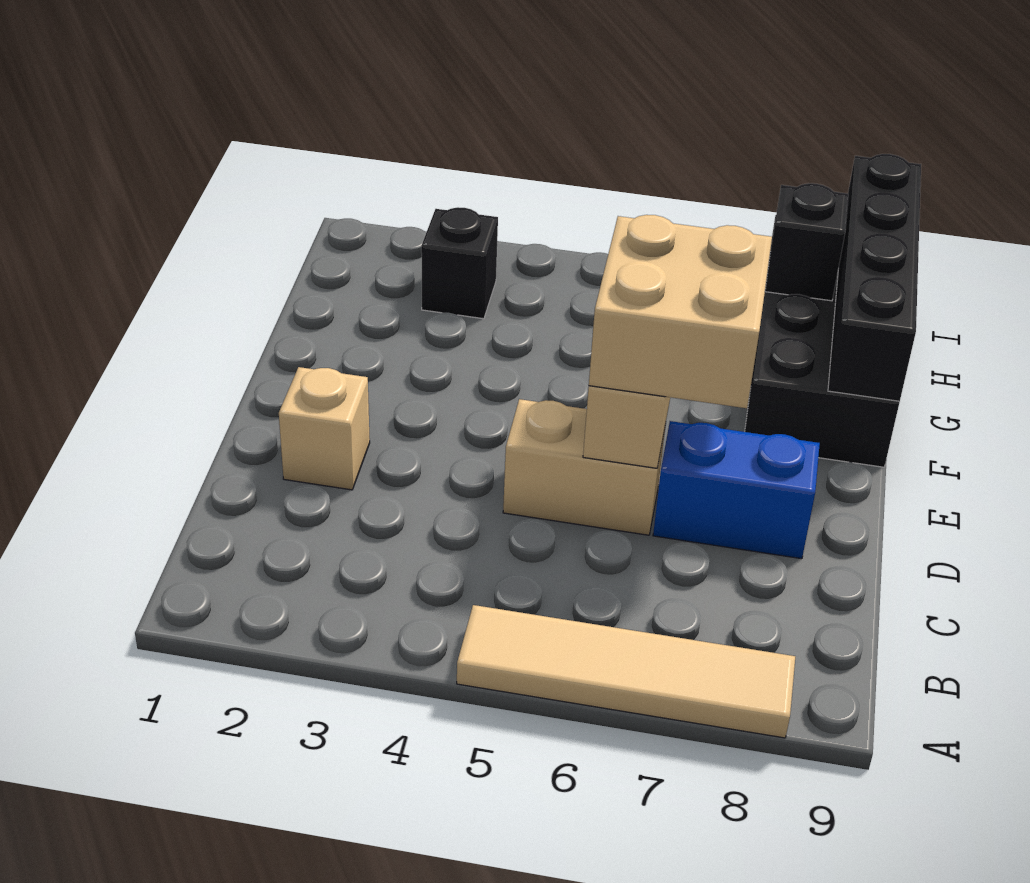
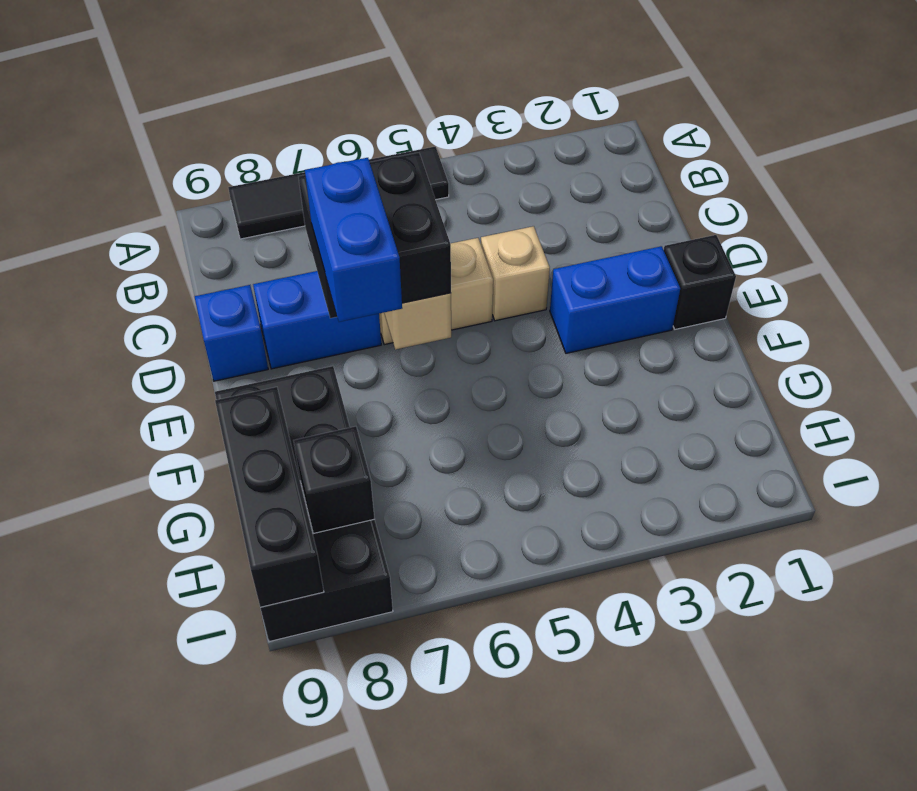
tan 1x4 tile [457,605,795,738] -> black 1x4 tile [228,147,449,239]
tan 1x1 brick [279,367,370,490] -> tan 1x1 brick moved to [481,226,550,321]
tan 2x2 brick [589,215,772,408] -> black 2x2 brick [299,153,451,318]
none -> blue 1x1 brick [194,285,268,381]
none -> blue 1x2 brick [550,246,680,353]
none -> blue 1x2 brick [305,158,402,322]
black 1x4 brick [828,154,921,401] -> black 1x3 brick [215,387,324,607]
black 1x1 brick [421,207,498,319] -> black 1x1 brick moved to [664,235,736,329]

